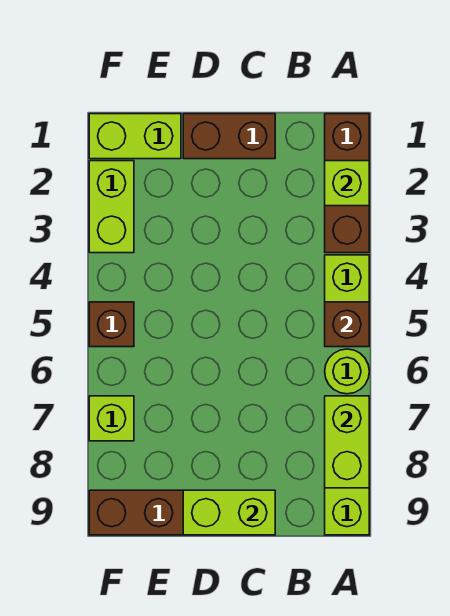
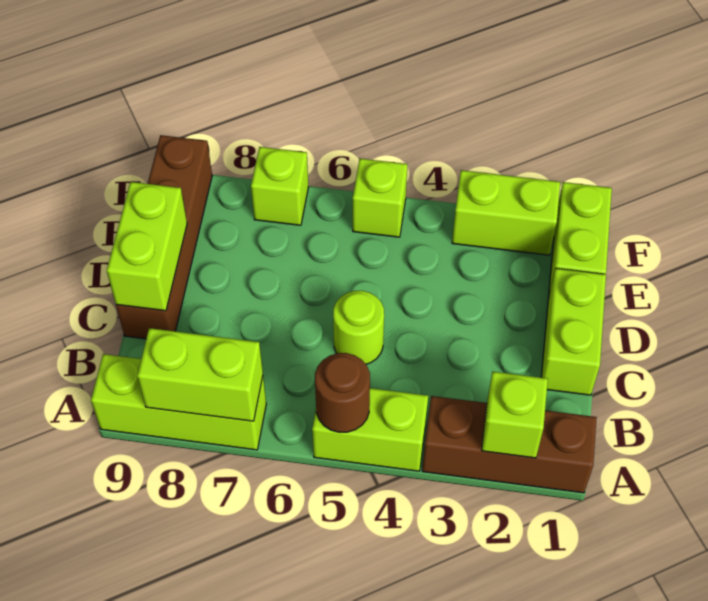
brown 1x1 brick [325,302,369,347] -> brown 1x1 round brick [315,353,370,432]
lime 1x1 round brick [325,349,369,394] -> lime 1x1 round brick moved to [333,291,384,364]
brown 1x2 brick [183,114,275,159] -> lime 1x2 brick [541,268,606,395]
brown 1x1 brick [89,302,134,347] -> lime 1x1 brick [353,159,407,237]

